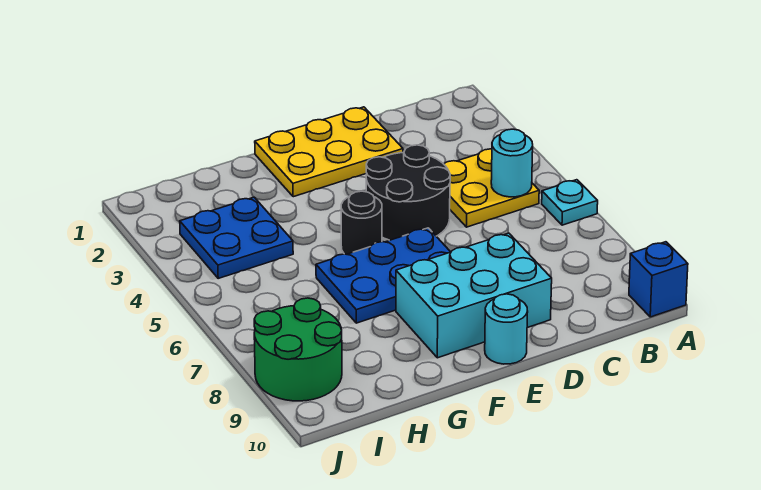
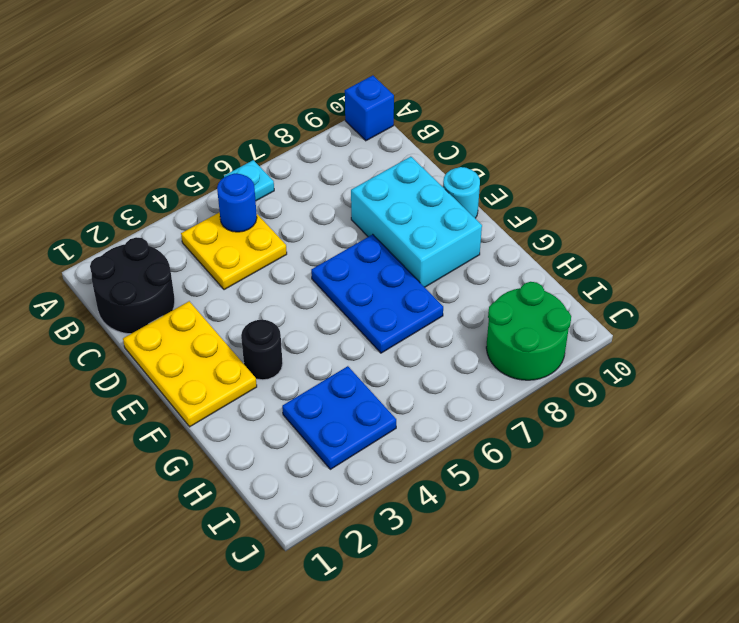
cyan 1x1 round brick [491,129,533,197] -> blue 1x1 round brick [217,173,257,232]
black 2x2 round brick [366,145,450,240] -> black 2x2 round brick moved to [90,237,175,334]
black 1x1 round brick [341,191,382,254] -> black 1x1 round brick moved to [241,320,283,380]

